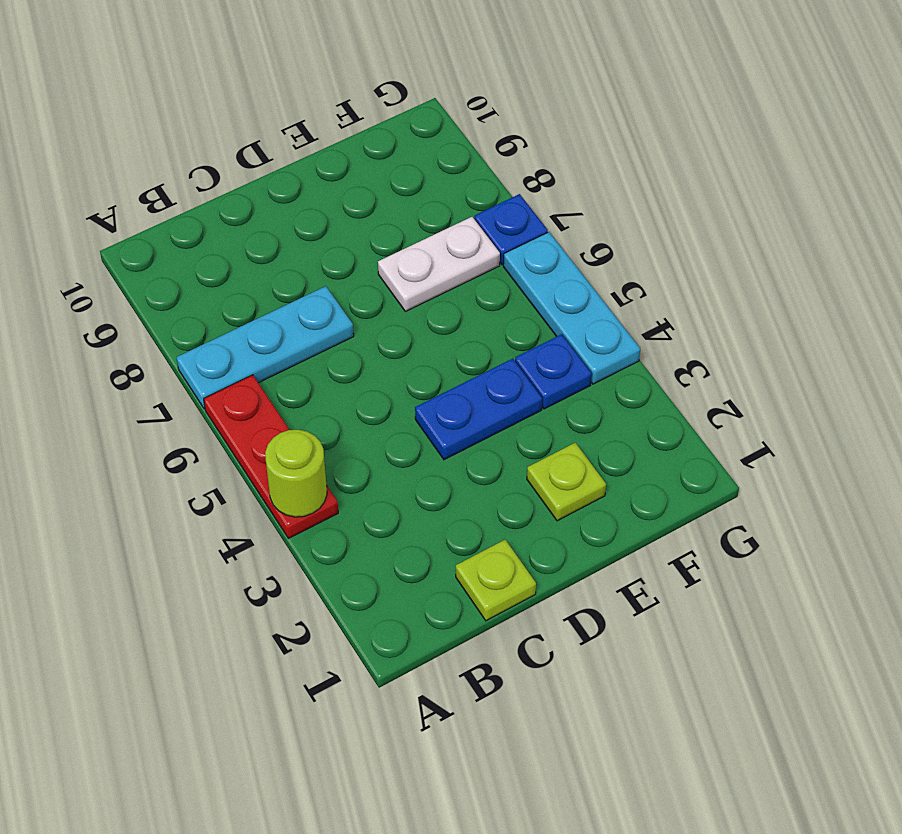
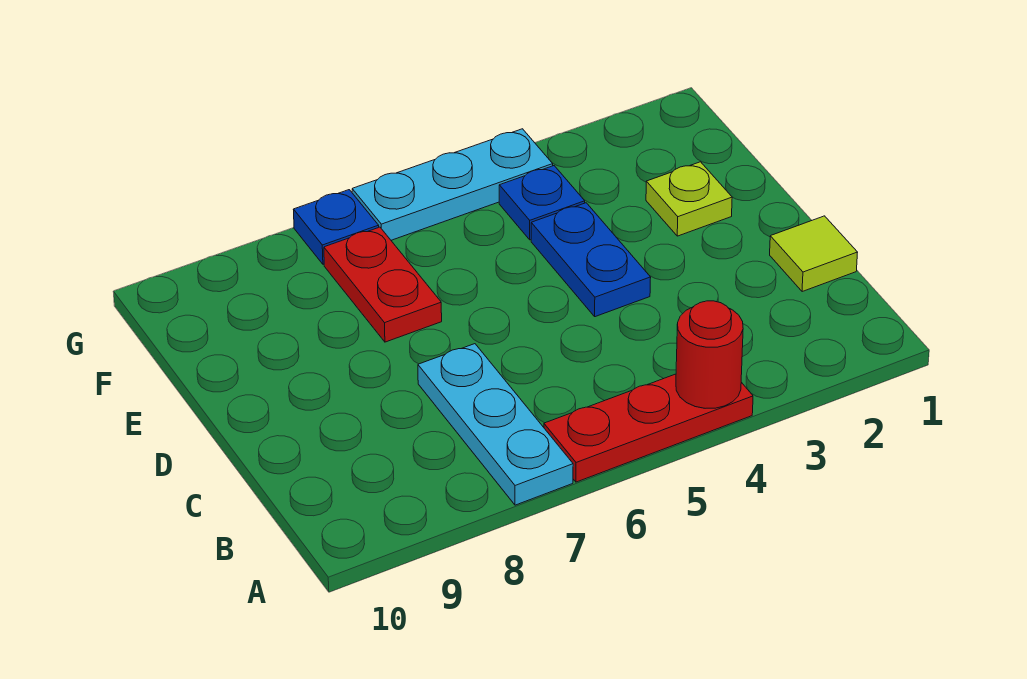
lime 1x1 round brick [265,430,327,517] -> red 1x1 round brick [676,301,743,408]
lime 1x1 plate [456,540,536,621] -> lime 1x1 tile [770,216,858,292]
white 1x2 plate [378,217,500,311] -> red 1x2 plate [324,227,442,342]

